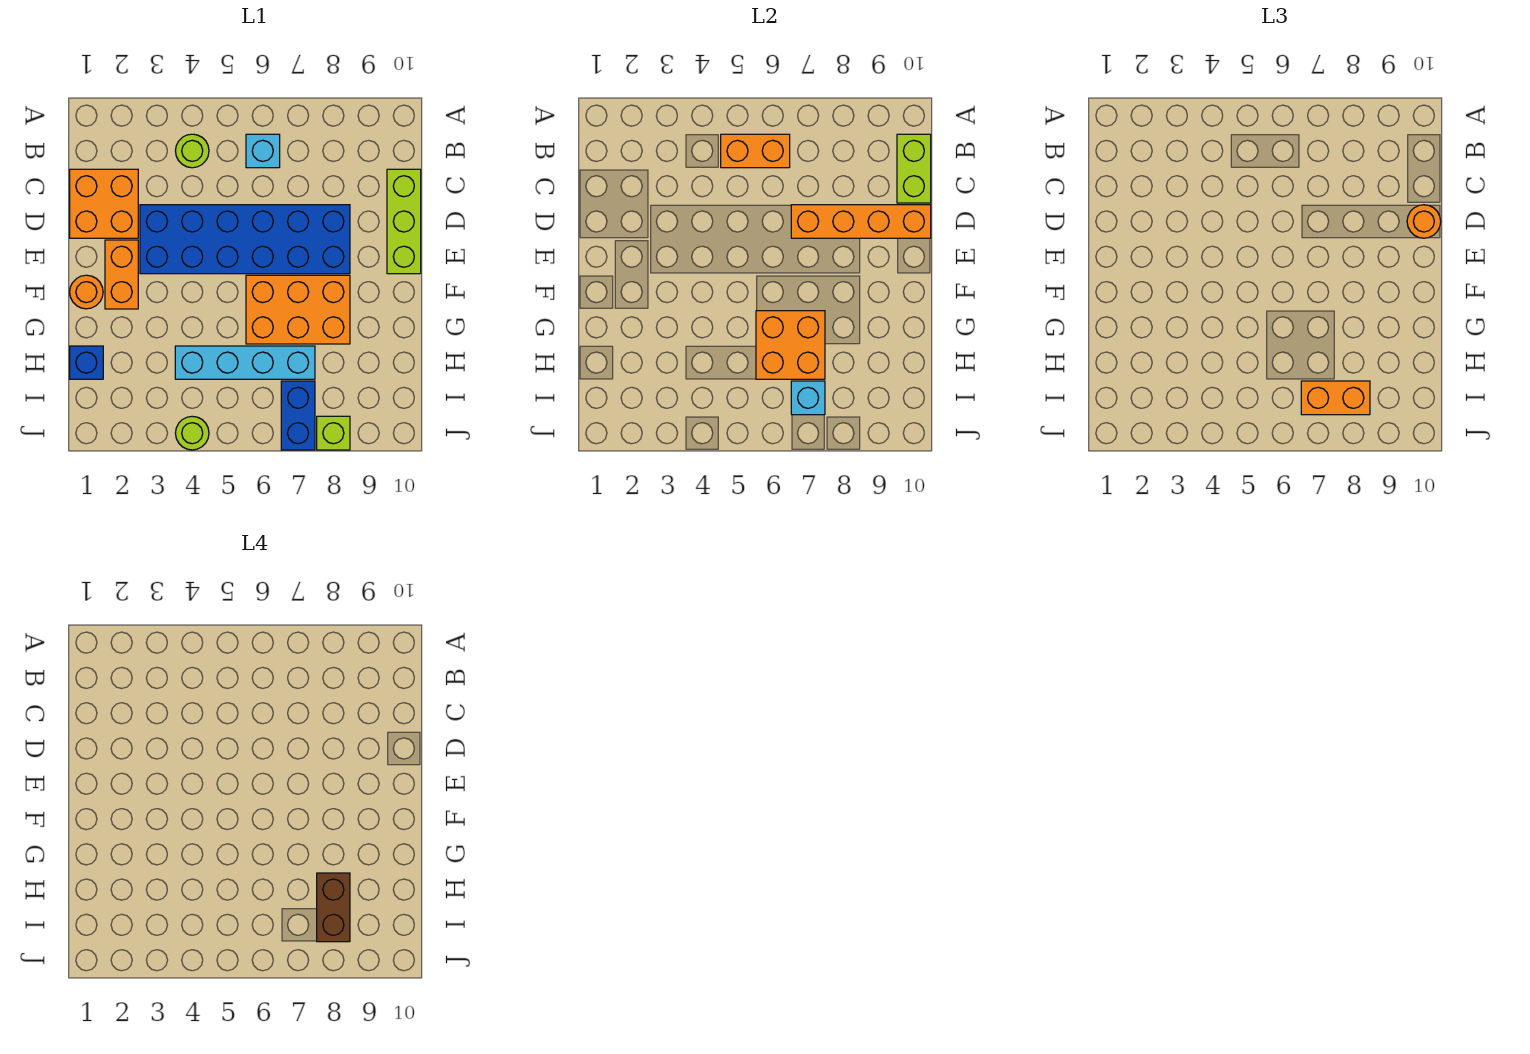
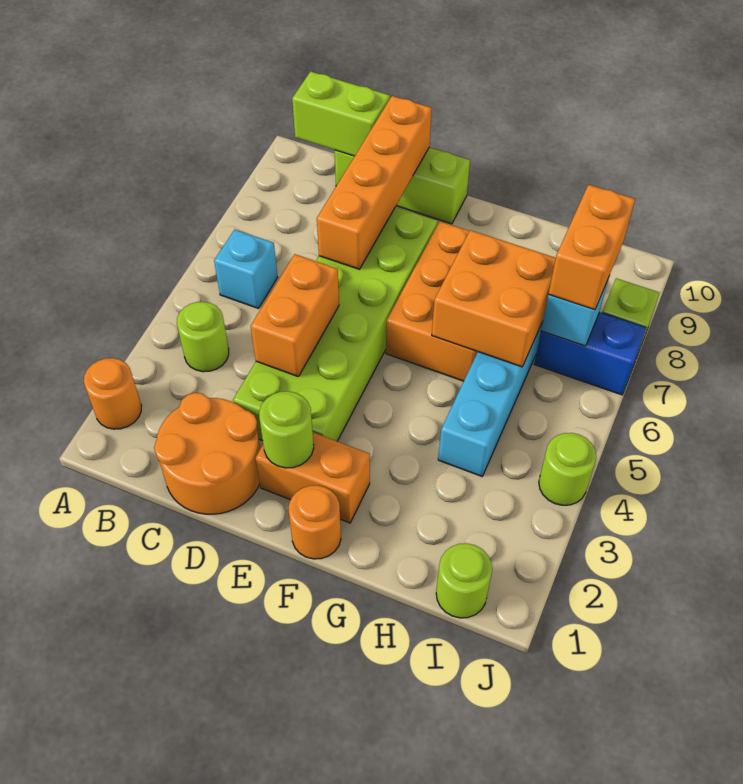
orange 1x2 brick [721,134,790,168] -> orange 1x2 brick moved to [251,254,339,376]
orange 2x2 brick [70,169,138,238] -> orange 2x2 round brick [154,393,260,514]
blue 2x6 brick [140,205,350,274] -> lime 2x6 brick [233,207,438,441]
orange 1x1 round brick [1407,205,1441,238] -> orange 1x1 round brick moved to [84,358,141,429]
none -> lime 1x1 round brick [259,391,314,468]
blue 1x1 brick [70,346,103,379] -> none
brown 1x2 brick [317,873,350,942] -> none
none -> lime 1x1 round brick [436,543,492,618]

